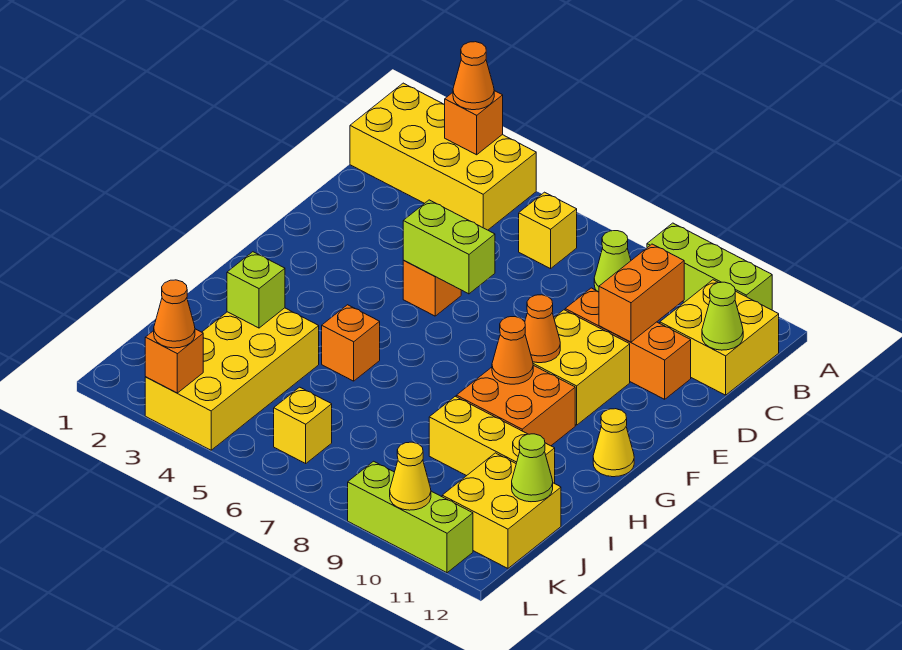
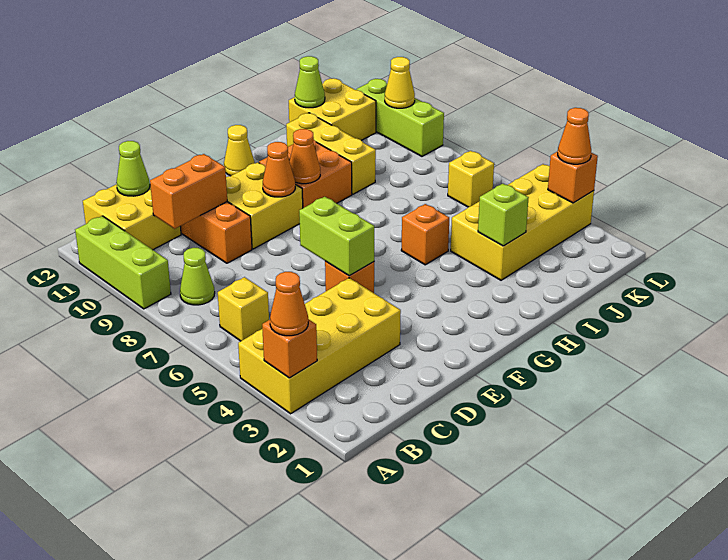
yellow 2x4 brick [350,83,536,230] -> yellow 2x4 brick turned to [238,278,401,414]

